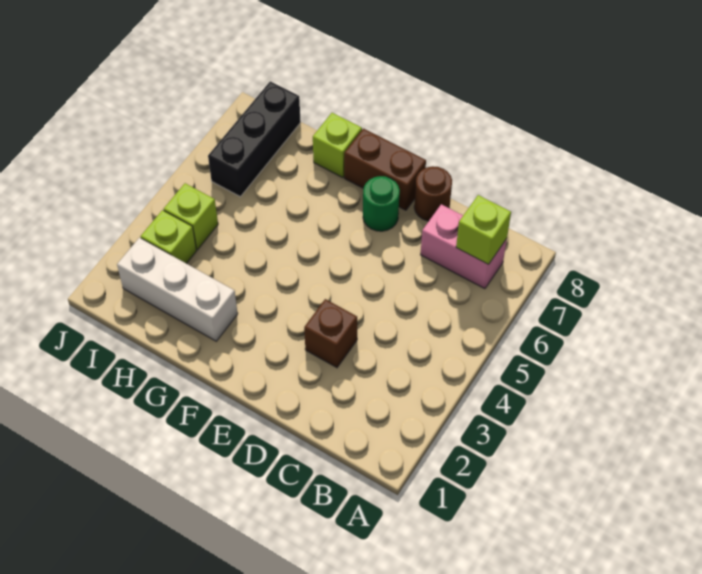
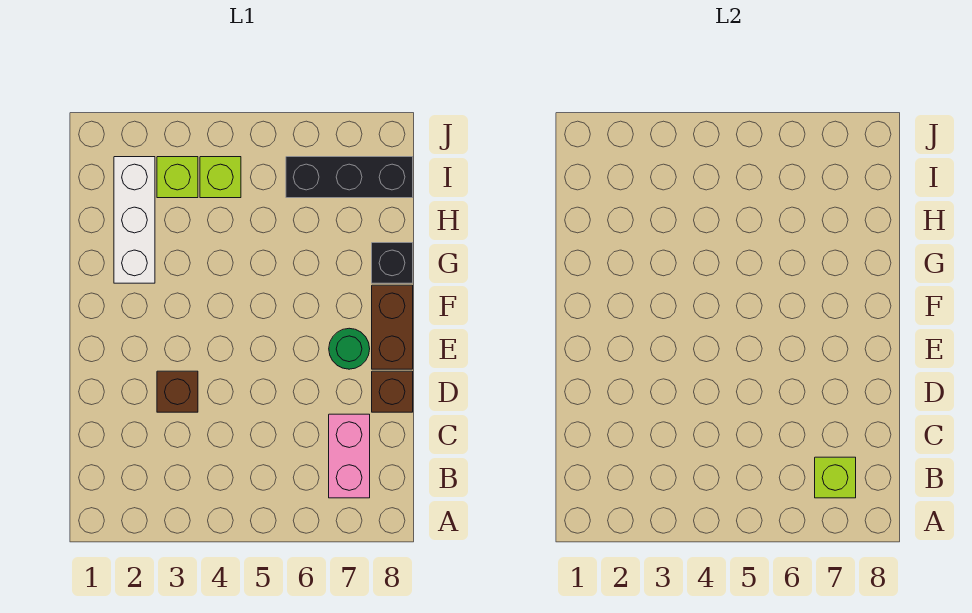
brown 1x1 round brick [414,166,452,221] -> brown 1x1 brick [372,371,413,412]
lime 1x1 brick [313,113,362,178] -> black 1x1 brick [372,243,413,283]

